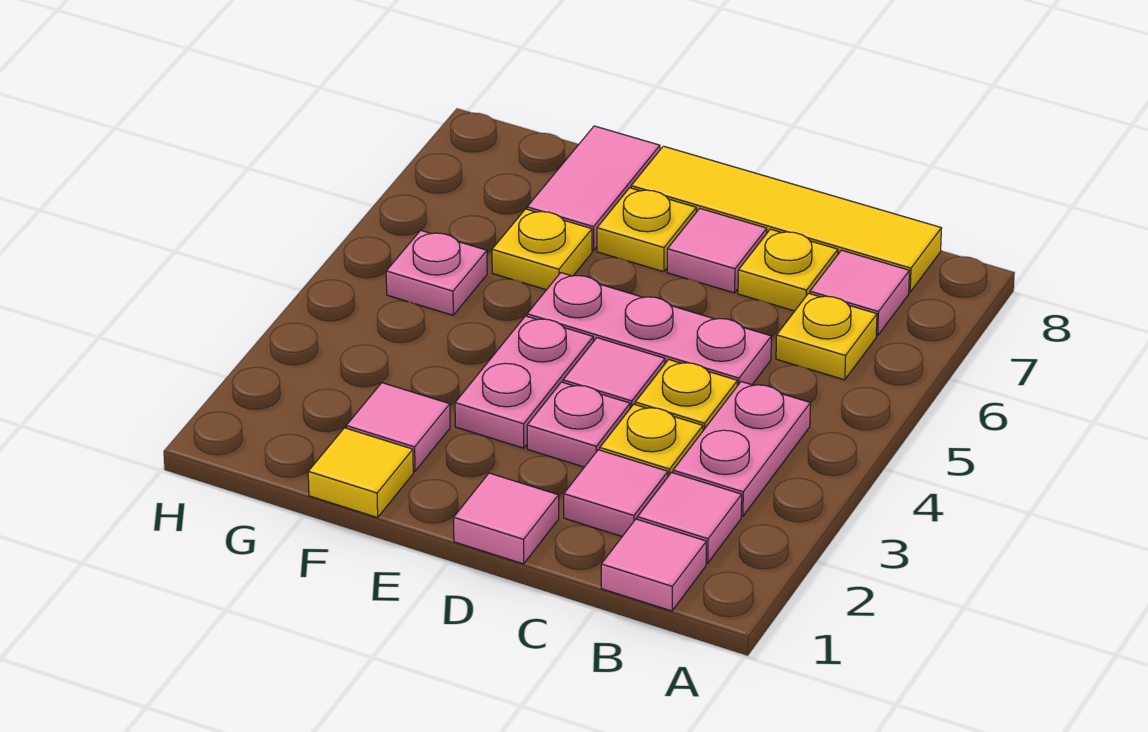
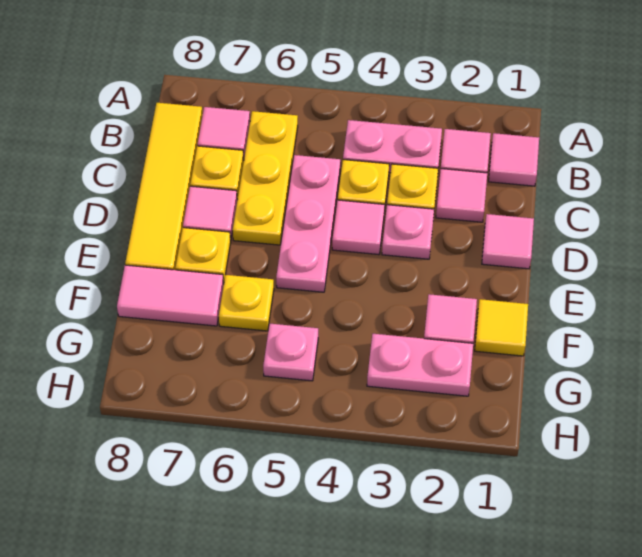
yellow 1x1 plate [776,293,877,380] -> yellow 1x3 plate [233,111,298,245]
pink 1x2 plate [455,316,593,448] -> pink 1x2 plate moved to [367,334,473,396]

